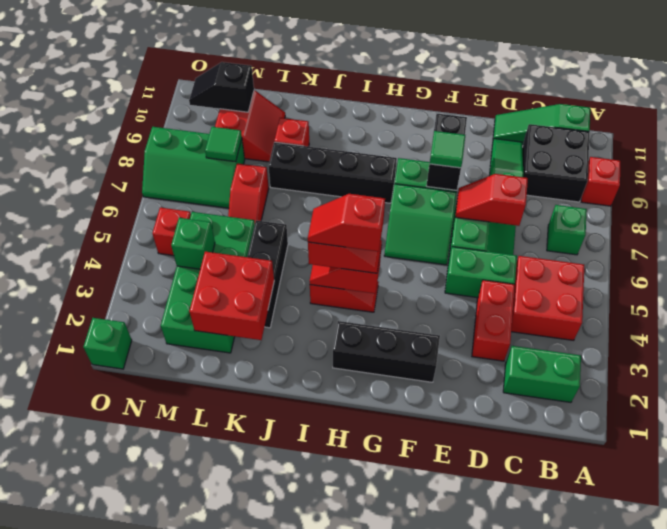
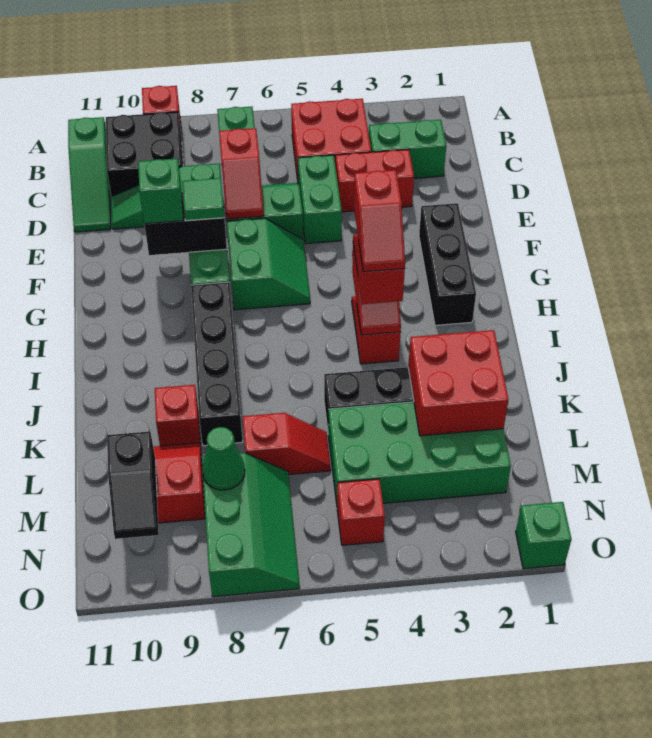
green 1x2 brick [503,346,581,402] -> green 1x2 brick turned to [369,120,446,178]
green 1x1 brick [171,218,215,269] -> green 1x1 brick moved to [138,159,183,224]
green 1x1 tile [205,127,242,162] -> green 1x1 cone [202,427,245,490]

